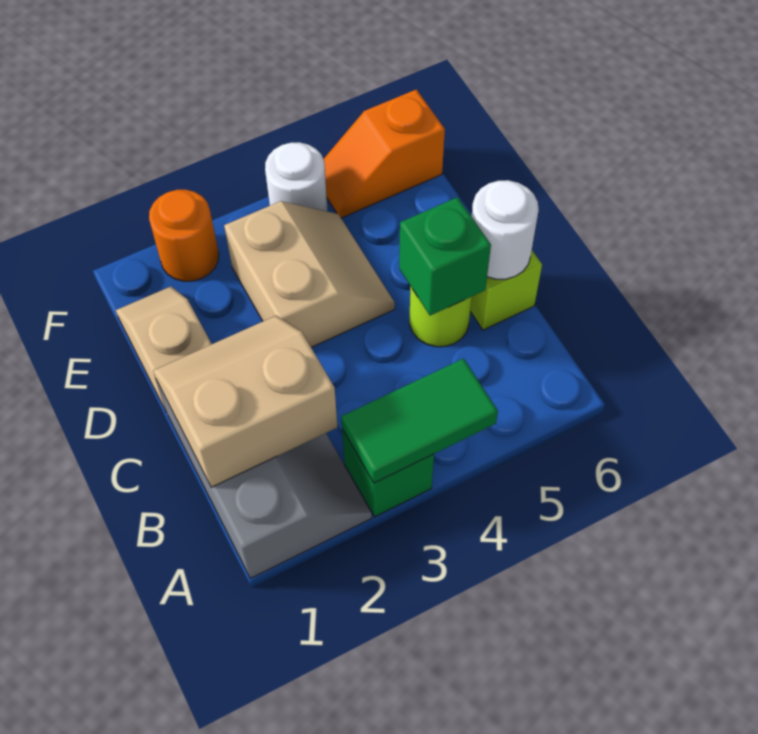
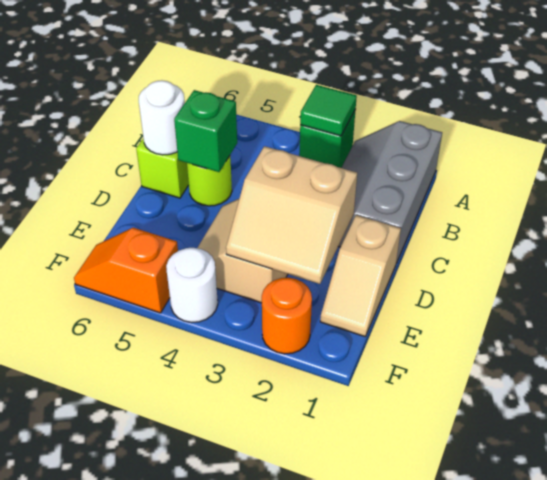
green 1x2 tile [341,358,498,483] -> green 1x1 tile [300,85,357,136]
tan 2x2 slope [153,316,338,487] -> tan 2x2 slope moved to [226,146,357,284]
orange 1x2 slope [323,89,445,218] -> orange 1x2 slope turned to [74,228,178,313]

